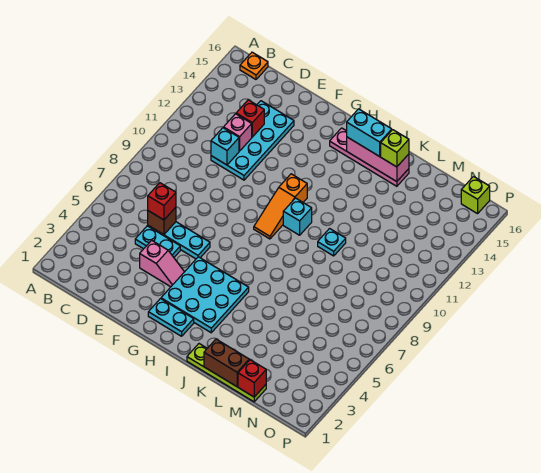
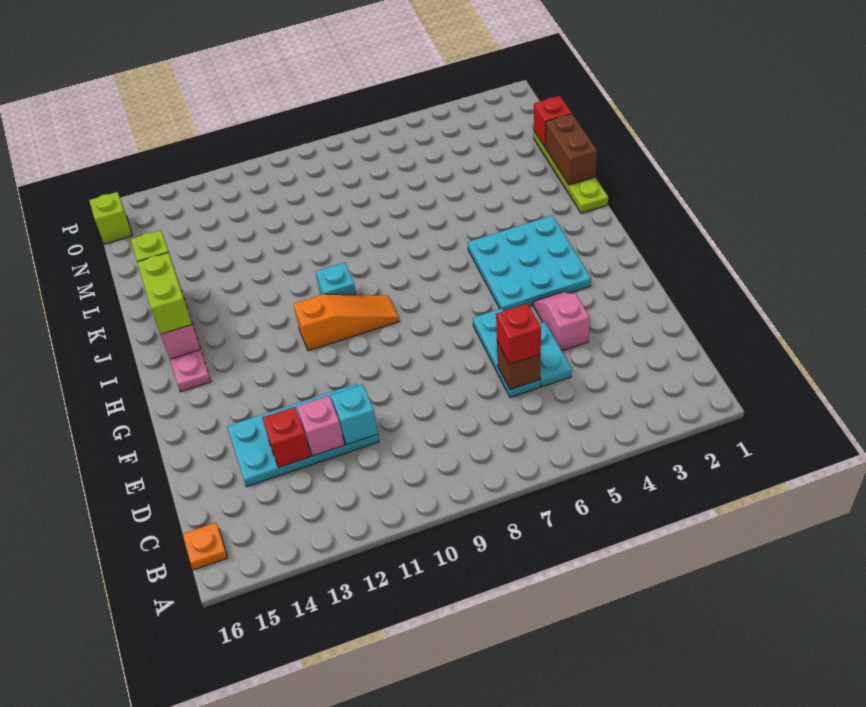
cyan 1x2 plate [148,299,194,336] -> none
cyan 1x2 brick [347,109,392,157] -> lime 1x2 brick [137,252,192,334]
cyan 1x1 plate [318,229,346,256] -> none

